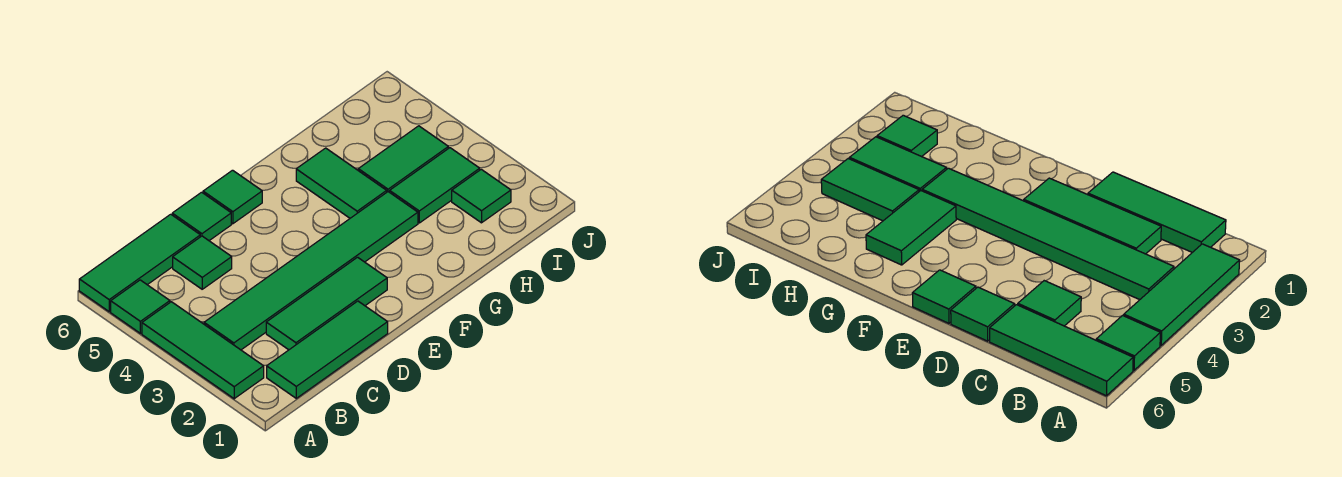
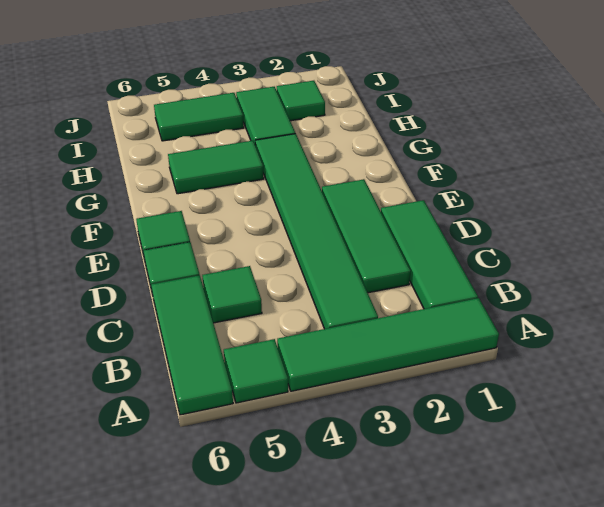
green 1x3 tile [142,302,264,399] -> green 1x4 tile [277,298,499,391]
green 1x2 tile [358,126,448,192] -> green 1x2 tile turned to [154,93,244,141]

